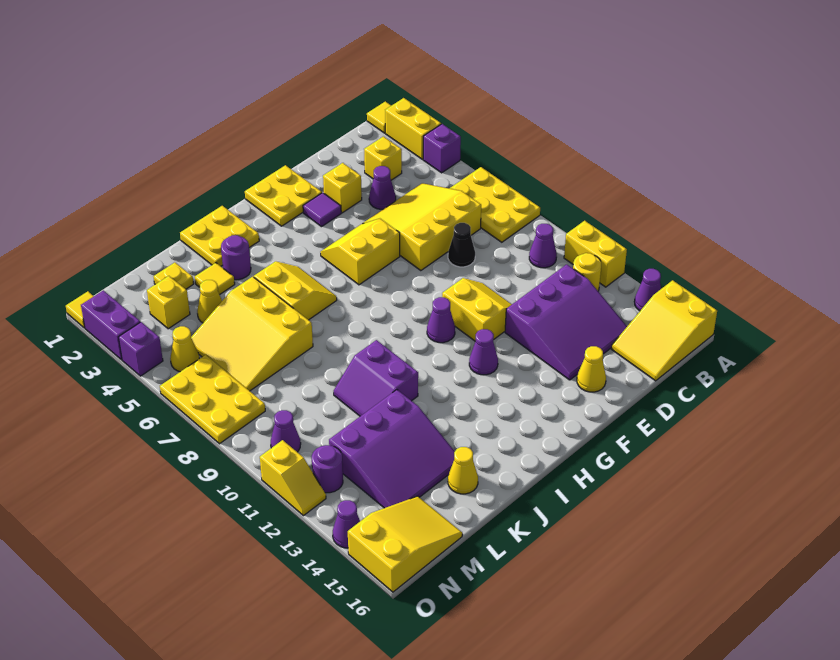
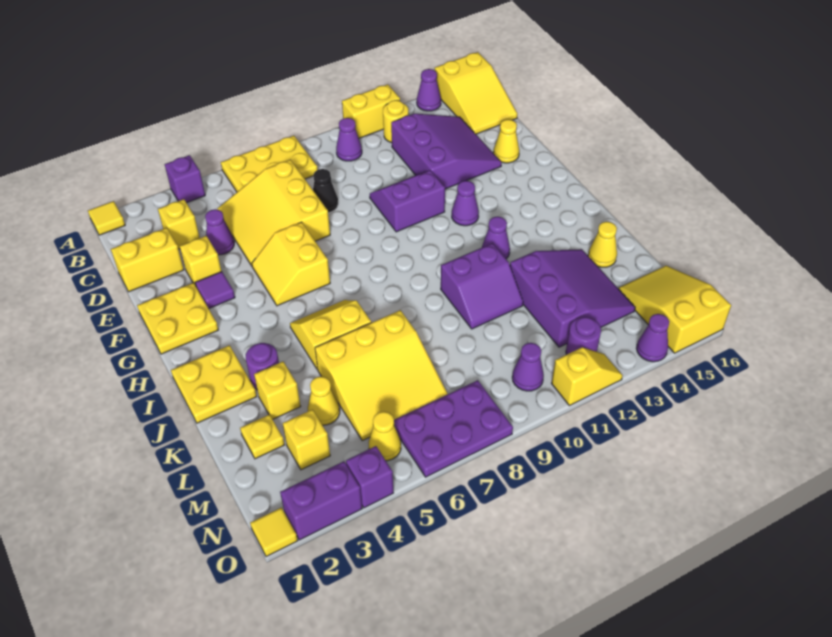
yellow 1x2 brick [385,98,441,159] -> yellow 1x2 brick moved to [111,228,184,292]
yellow 2x2 slope [442,278,512,341] -> purple 2x2 slope [370,171,445,232]
purple 1x1 cone [427,297,455,343] -> purple 1x1 cone moved to [482,217,510,259]
yellow 1x1 tile [195,263,235,295] -> yellow 1x1 brick [254,362,301,419]
yellow 2x3 plate [160,355,265,444] -> purple 2x3 plate [394,380,513,477]

